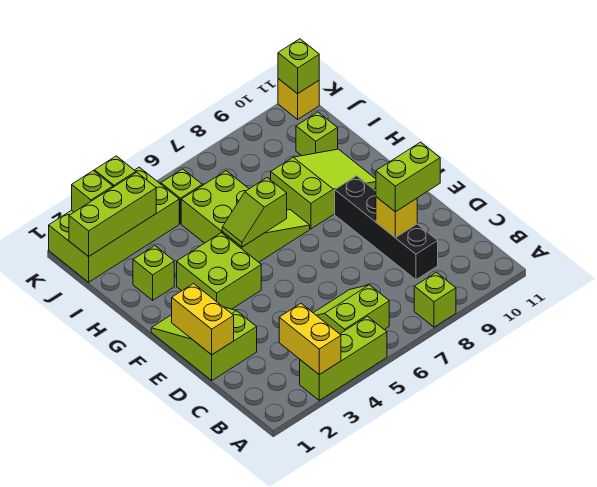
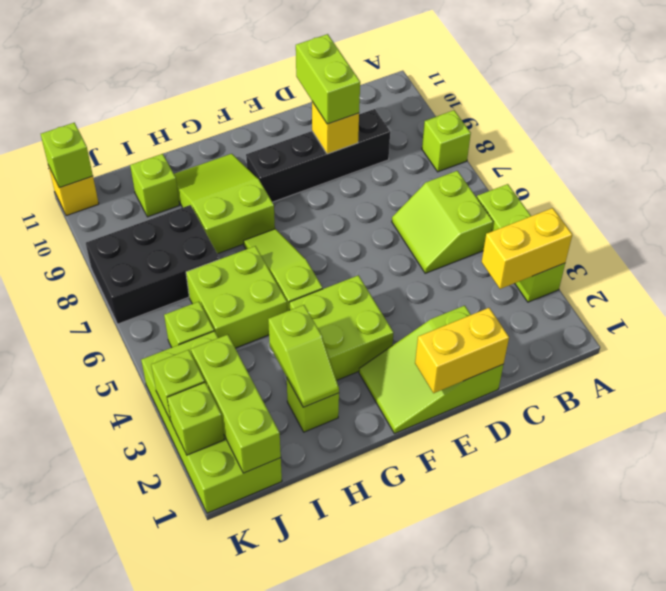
lime 1x2 slope [222,178,287,247] -> lime 1x2 slope moved to [268,305,339,407]
none -> black 2x3 brick [86,205,219,324]

